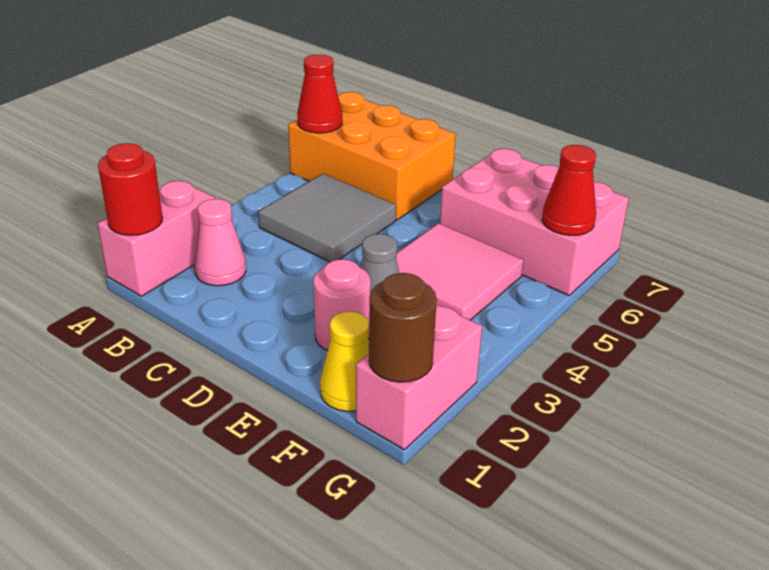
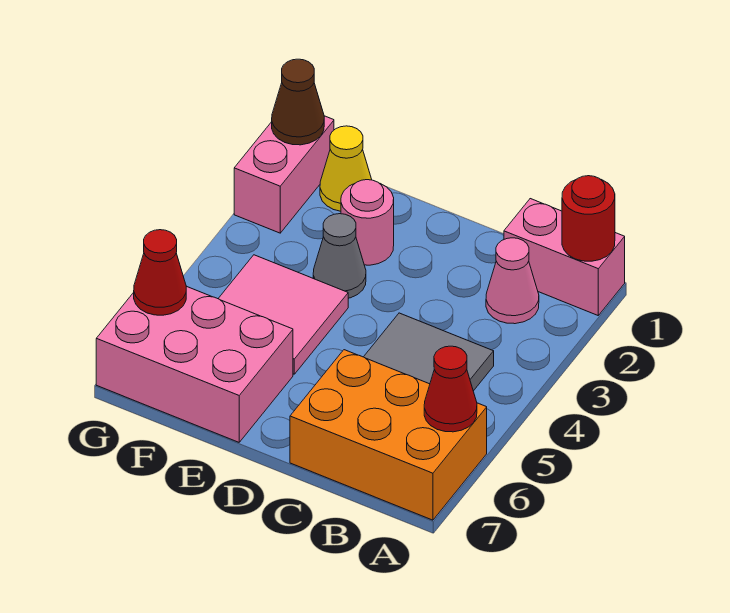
pink 1x2 brick [97,181,215,296] -> pink 1x2 brick turned to [504,199,625,315]
brown 1x1 round brick [369,273,437,382] -> brown 1x1 cone [272,59,324,145]

